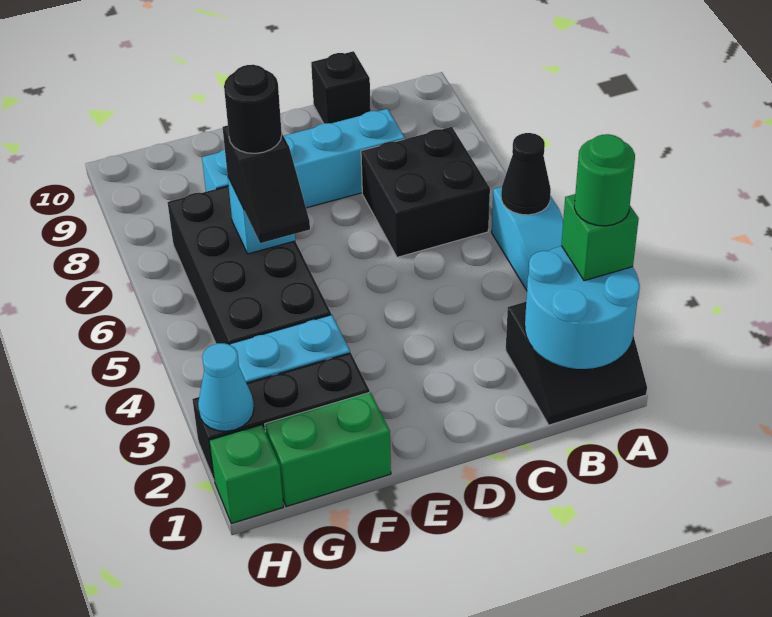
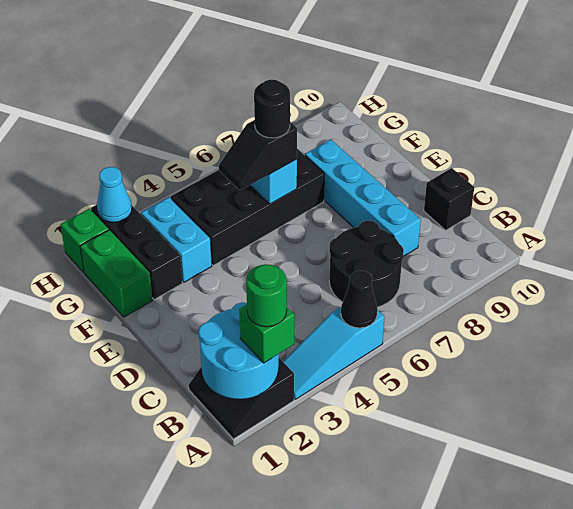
black 2x2 brick [361,127,490,257] -> black 2x2 round brick [329,221,404,307]

